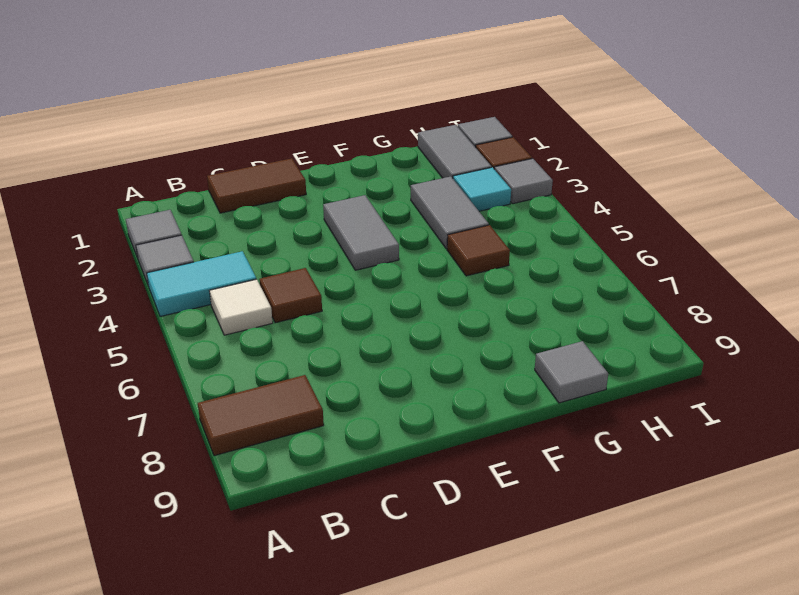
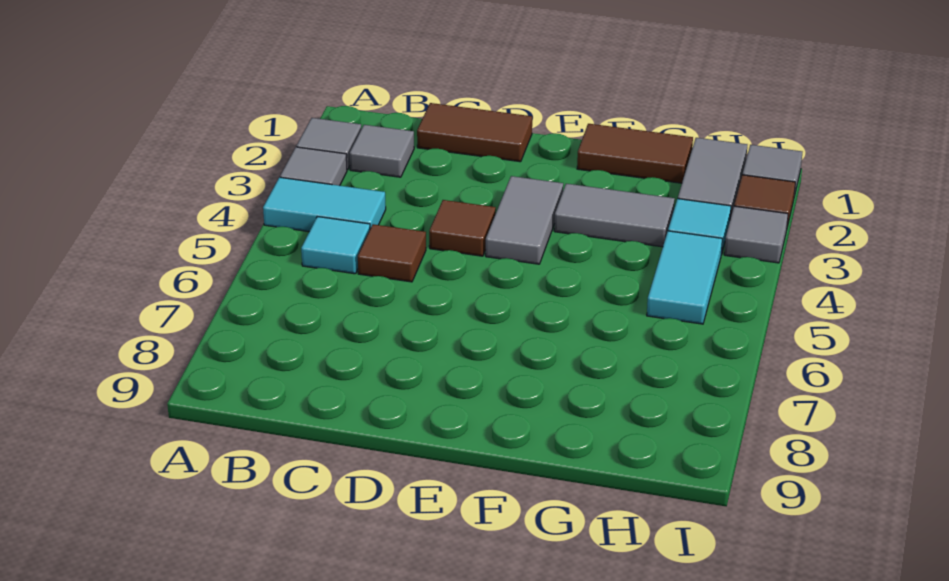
brown 1x2 tile [198,375,324,456] -> brown 1x2 tile moved to [577,124,693,183]
white 1x1 tile [210,279,273,335] -> cyan 1x1 tile [301,217,370,274]
grey 1x2 tile [411,176,489,249] -> grey 1x2 tile turned to [554,184,675,247]
brown 1x1 tile [447,225,510,276] -> brown 1x1 tile moved to [429,200,496,256]
grey 1x1 tile [535,341,608,403] -> grey 1x1 tile moved to [350,125,414,177]
none -> cyan 1x2 tile [647,231,722,324]

